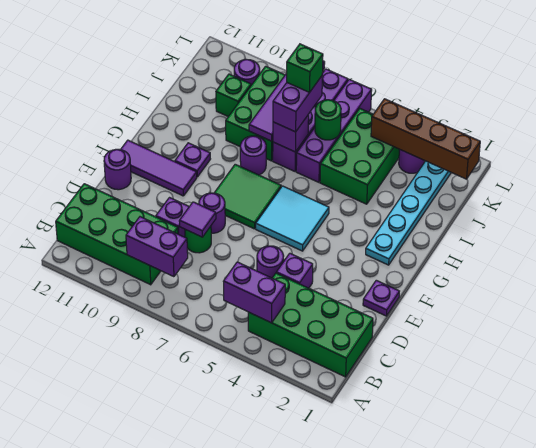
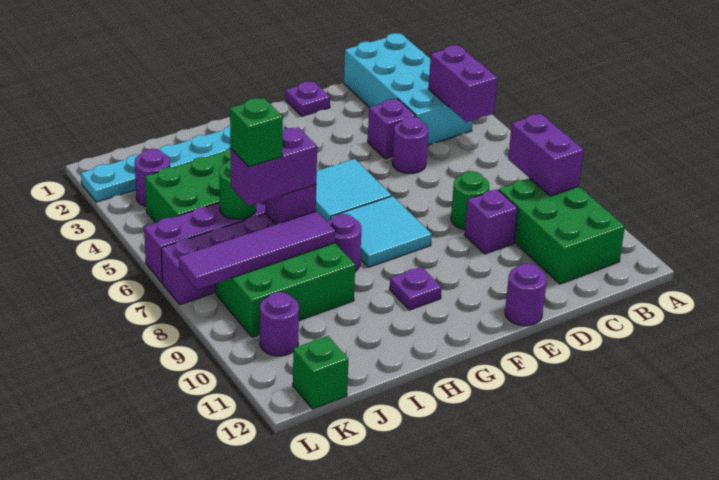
green 2x4 brick [248,273,373,377] -> cyan 2x4 brick [344,33,472,145]
green 2x4 brick [56,184,178,285] -> green 2x3 brick [499,178,625,284]
purple 1x1 tile [179,202,216,237] -> none
purple 1x1 round brick [199,193,225,233] -> none
green 2x2 tile [215,164,281,229] -> cyan 2x2 tile [331,196,432,267]
purple 1x3 tile [121,140,197,196] -> none
green 1x1 brick [216,74,251,117] -> green 1x1 brick moved to [293,336,348,409]
brown 1x4 brick [371,99,480,179] -> none

